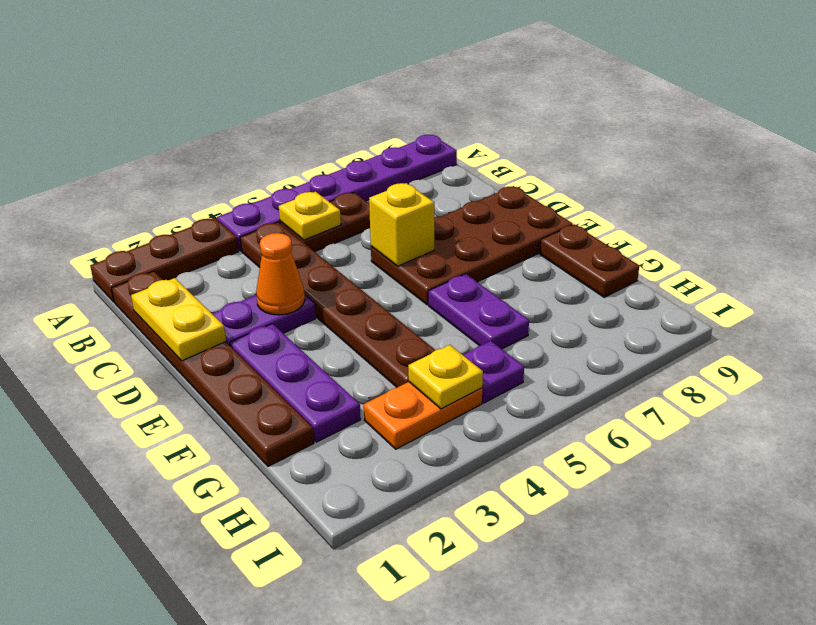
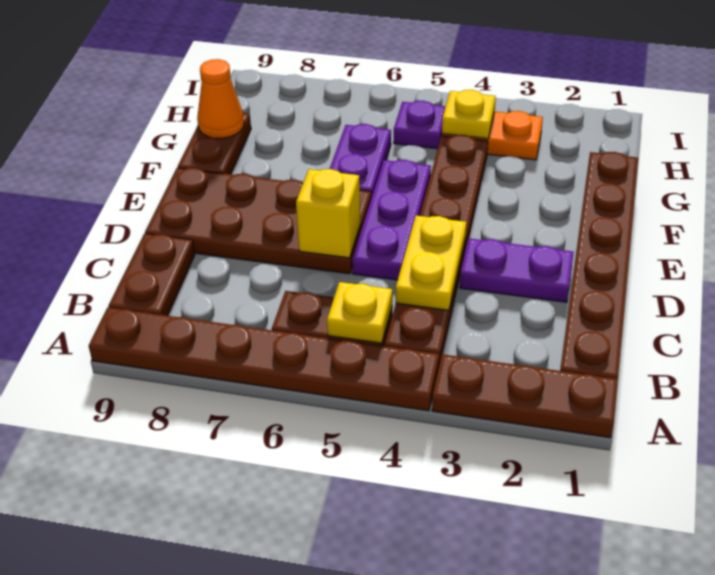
purple 1x6 plate [217,135,457,251] -> brown 1x6 plate [89,307,439,411]
none -> brown 1x2 plate [109,234,195,316]
yellow 1x2 plate [131,278,226,361] -> yellow 1x2 plate moved to [396,216,466,310]
orange 1x1 cone [256,233,305,315] -> orange 1x1 cone moved to [197,59,244,138]
purple 1x3 plate [230,324,361,442] -> purple 1x3 plate moved to [352,160,431,280]

